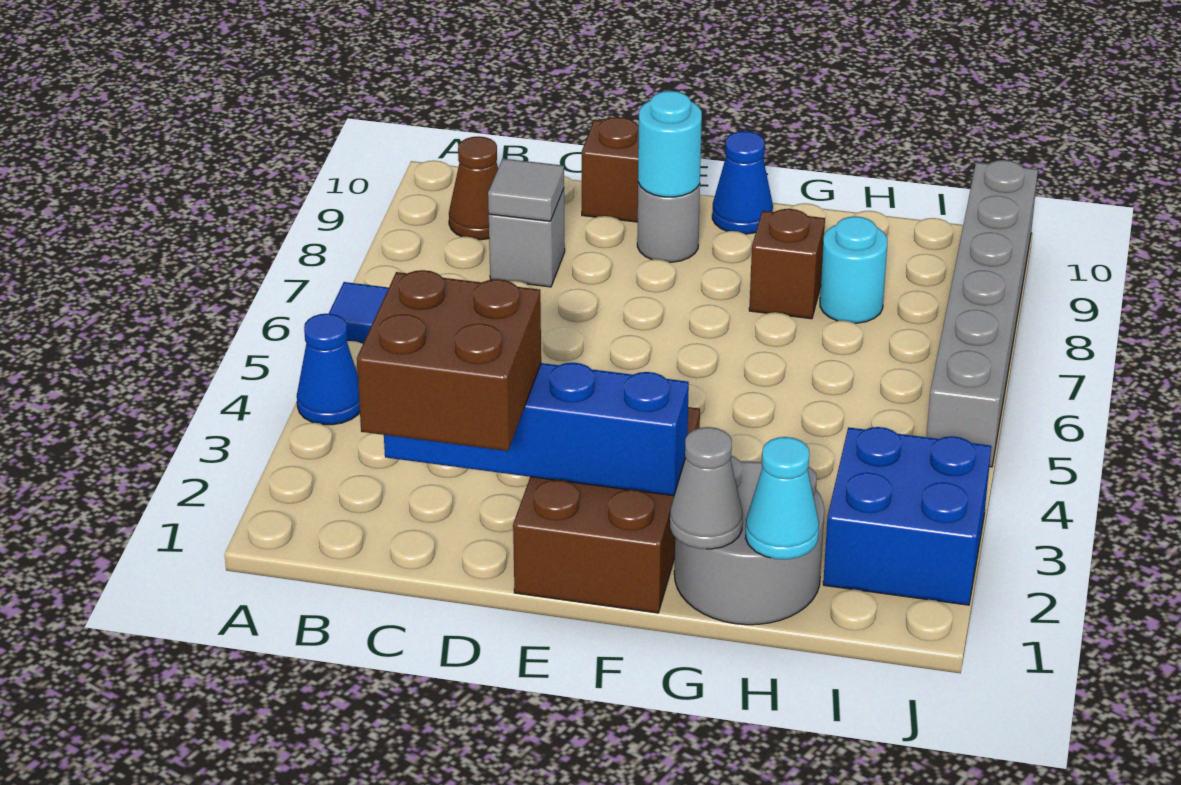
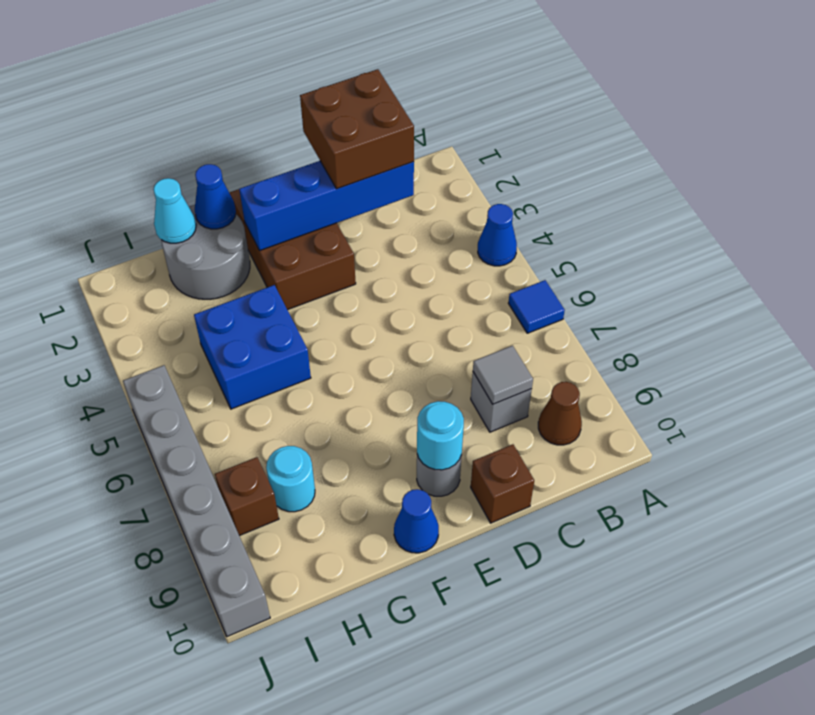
grey 1x1 cone [670,427,743,549] -> blue 1x1 cone [195,164,236,229]
brown 1x1 brick [749,209,825,319] -> brown 1x1 brick moved to [215,457,279,536]
blue 2x2 brick [823,427,991,605] -> blue 2x2 brick moved to [194,285,311,409]

